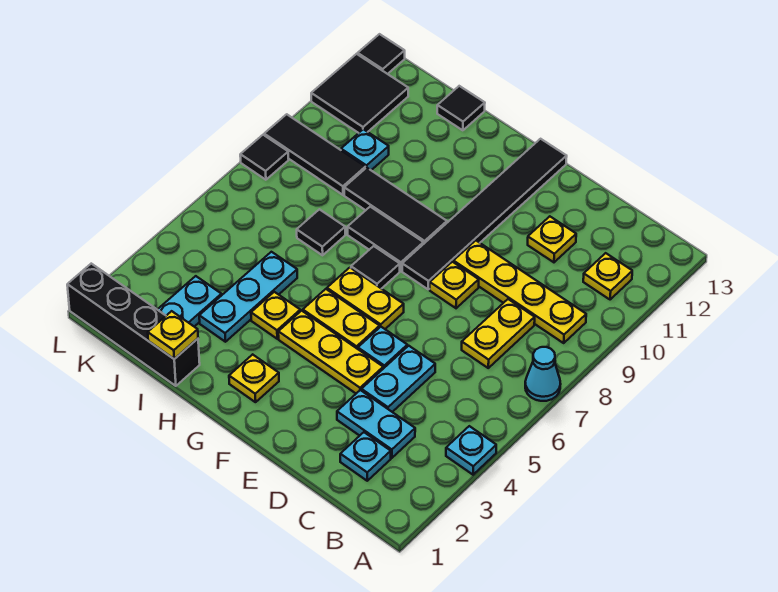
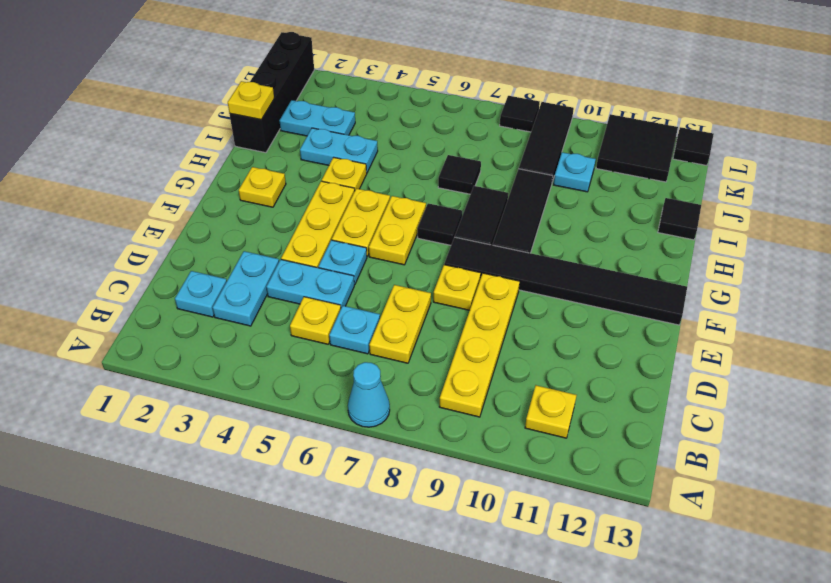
cyan 1x1 plate [446,426,496,475] -> cyan 1x1 plate moved to [329,306,380,354]
yellow 1x2 plate [462,299,535,368] -> yellow 1x2 plate turned to [369,285,431,363]
yellow 1x1 plate [528,216,576,262] -> yellow 1x1 plate moved to [290,297,341,344]
cyan 1x3 plate [199,252,297,342] -> cyan 1x2 plate [300,128,378,173]

